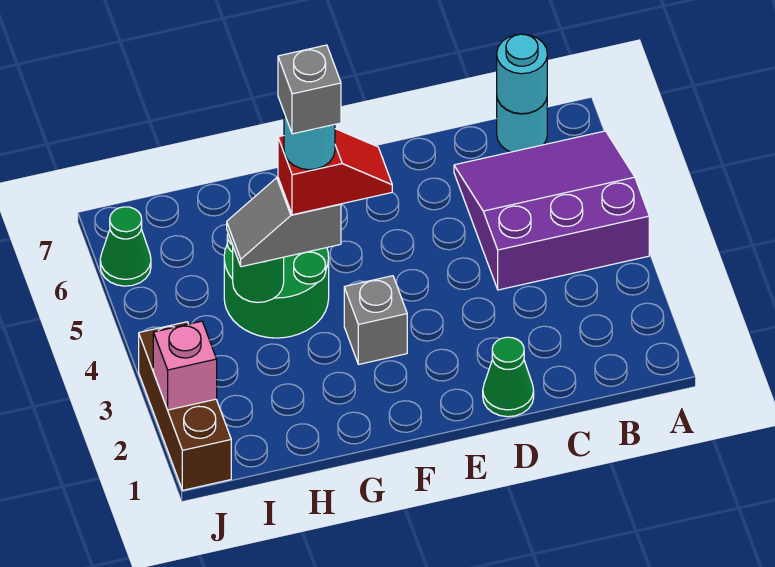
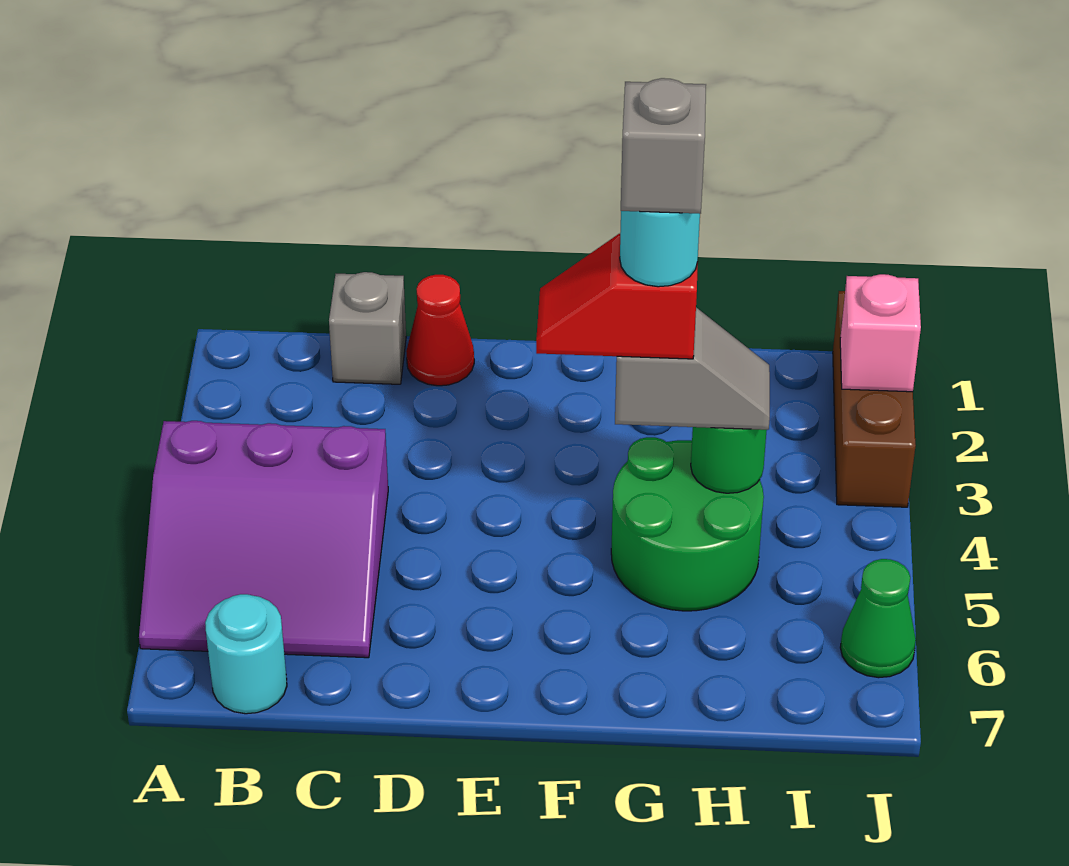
cyan 1x1 round brick [497,34,547,114] -> none
green 1x1 cone [483,337,534,417] -> red 1x1 cone [406,275,474,386]
grey 1x1 brick [344,276,407,364] -> grey 1x1 brick moved to [329,272,406,384]

